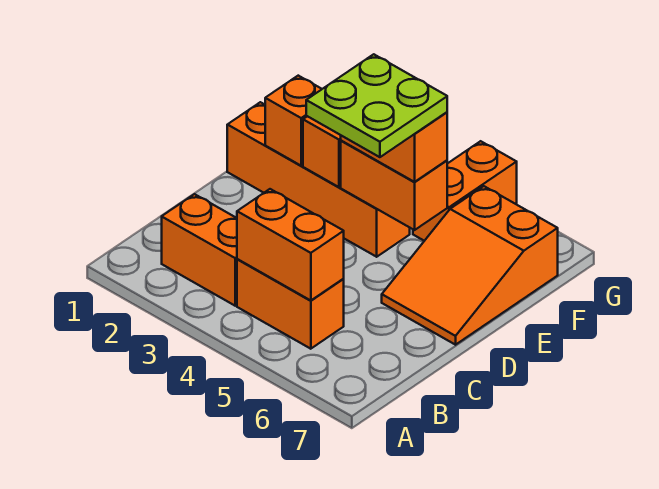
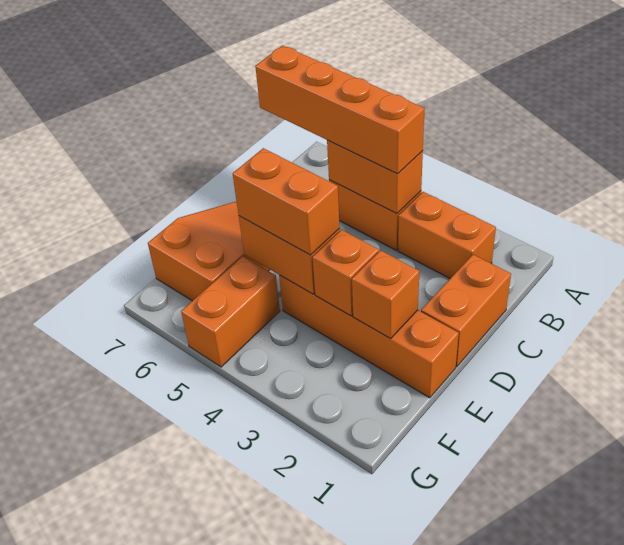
none -> orange 1x4 brick [255,46,424,174]
none -> orange 1x2 brick [421,255,511,367]
lime 2x2 plate [306,54,447,157] -> none

